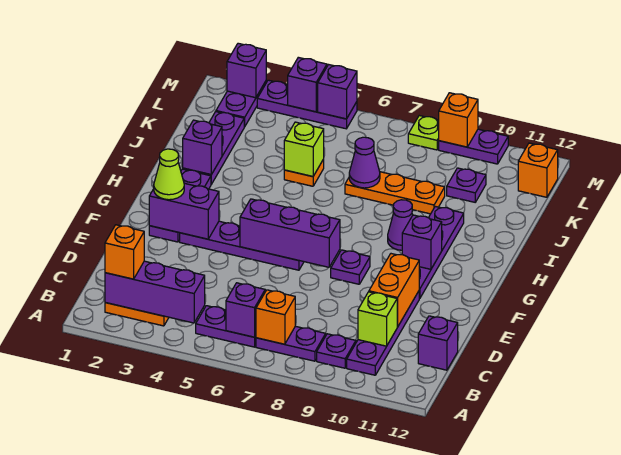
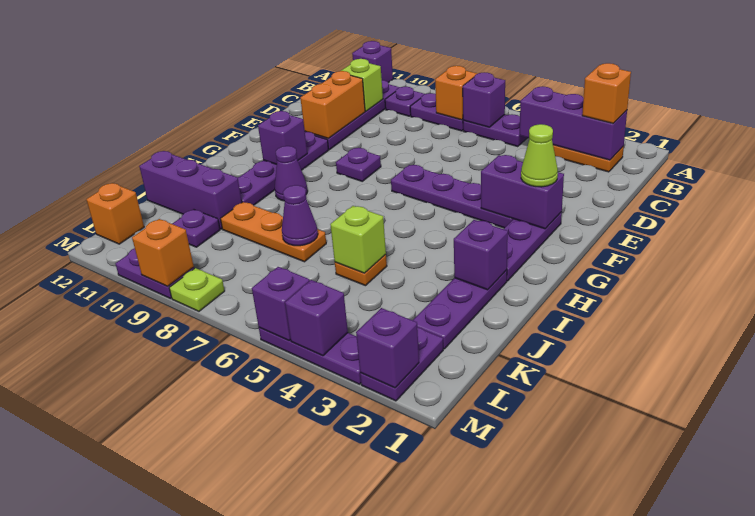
purple 1x1 brick [418,316,458,370] -> purple 1x1 brick moved to [352,41,393,83]
purple 1x3 brick [240,199,340,267] -> purple 1x3 brick moved to [139,151,242,229]

